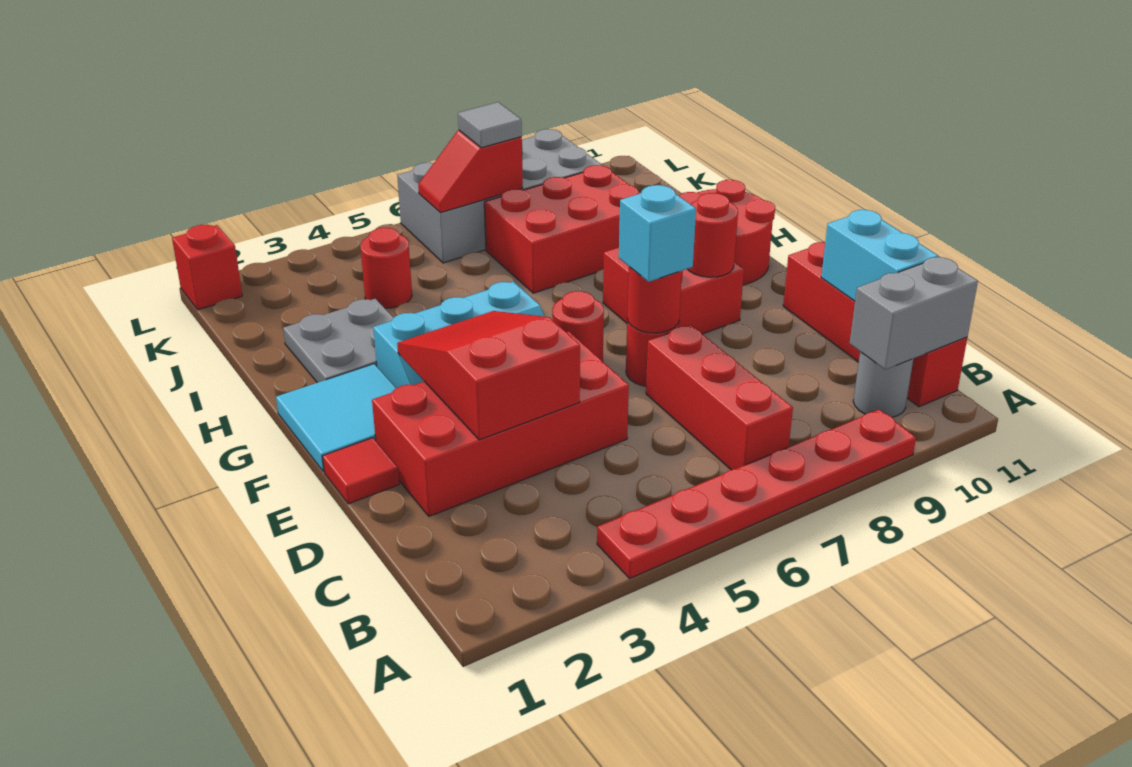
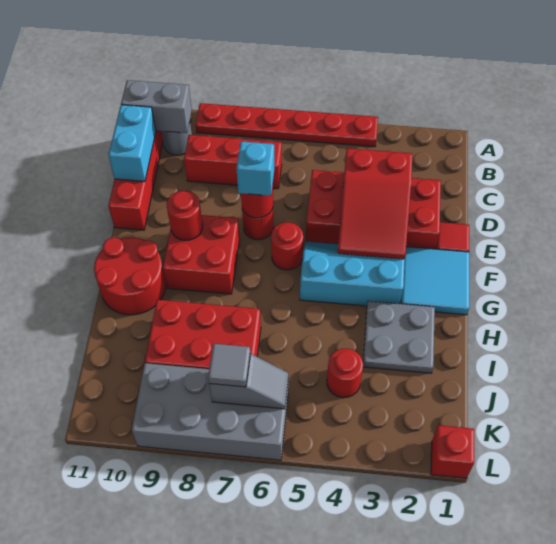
red 1x3 brick [646,325,793,470] -> red 1x3 brick turned to [184,135,282,189]
red 1x2 slope [418,130,523,213] -> grey 1x2 slope [209,354,288,409]

